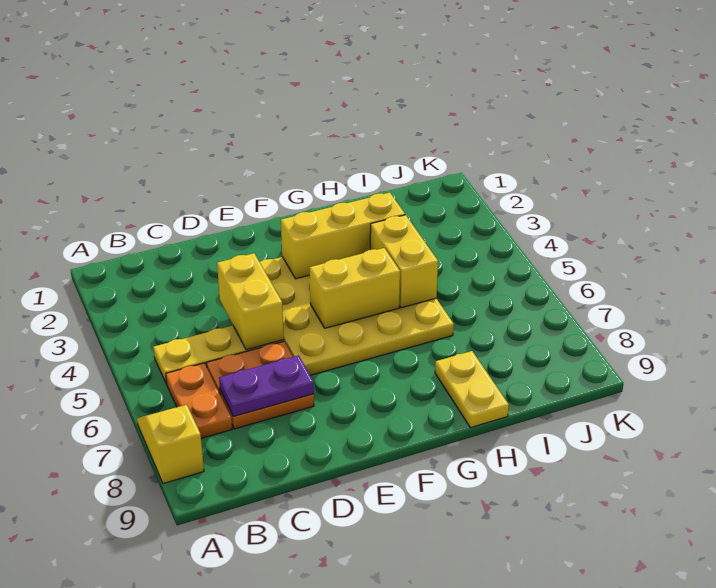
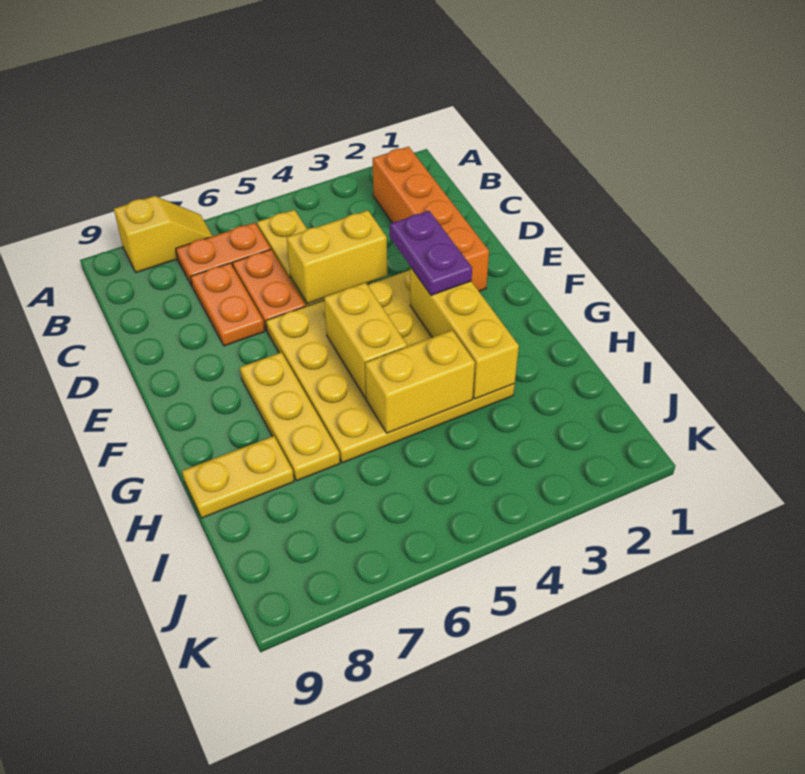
none -> orange 1x4 brick [372,147,489,291]
purple 1x2 plate [219,355,314,417] -> purple 1x2 plate moved to [390,211,472,295]
none -> yellow 1x3 plate [240,352,340,481]

